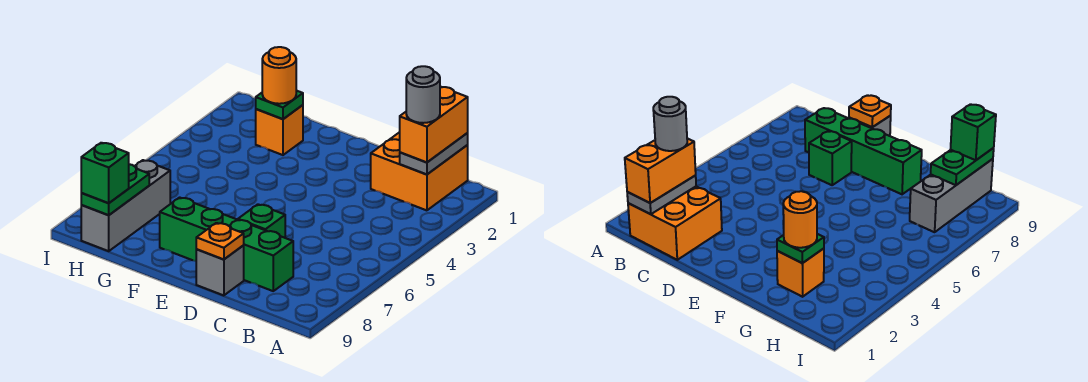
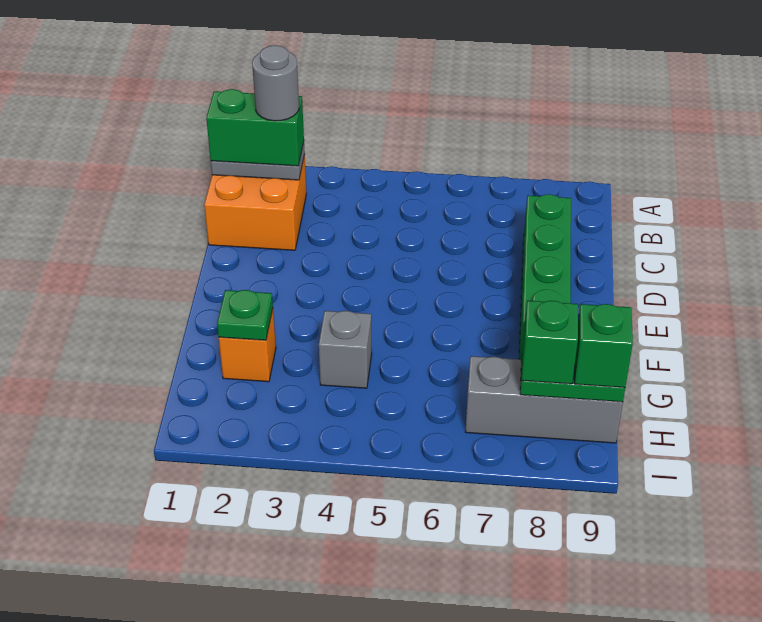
orange 1x2 brick [400,87,468,162] -> green 1x2 brick [206,89,304,166]
green 1x1 brick [238,204,285,238] -> green 1x1 brick moved to [522,301,578,384]
grey 1x1 brick [196,246,244,295] -> grey 1x1 brick moved to [319,311,372,388]
orange 1x1 plate [196,223,244,260] -> none
orange 1x1 round brick [262,47,296,104] -> none

